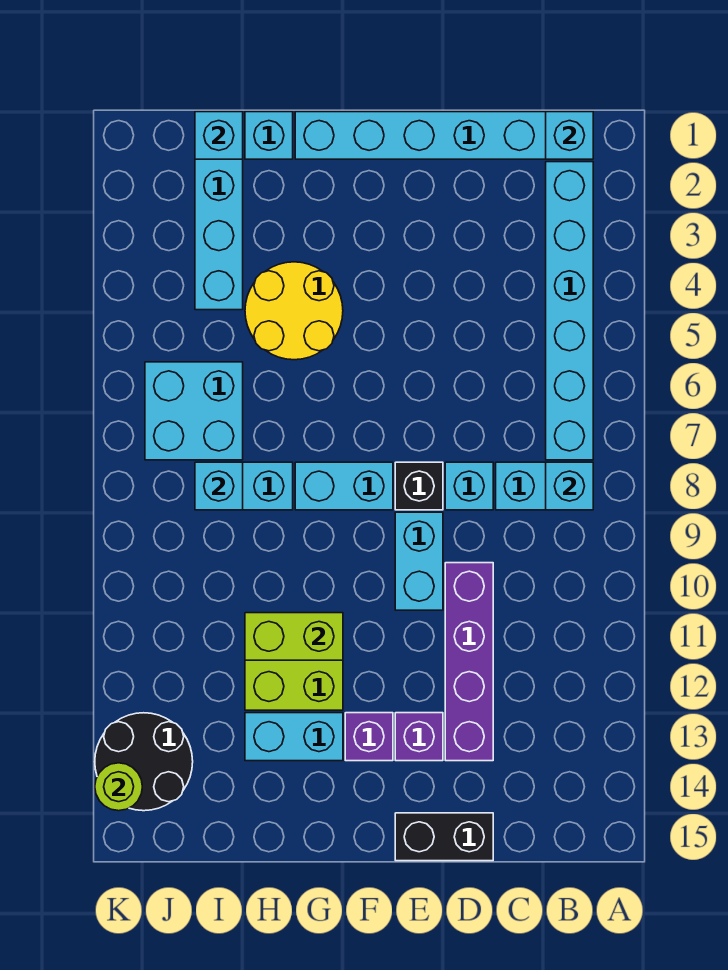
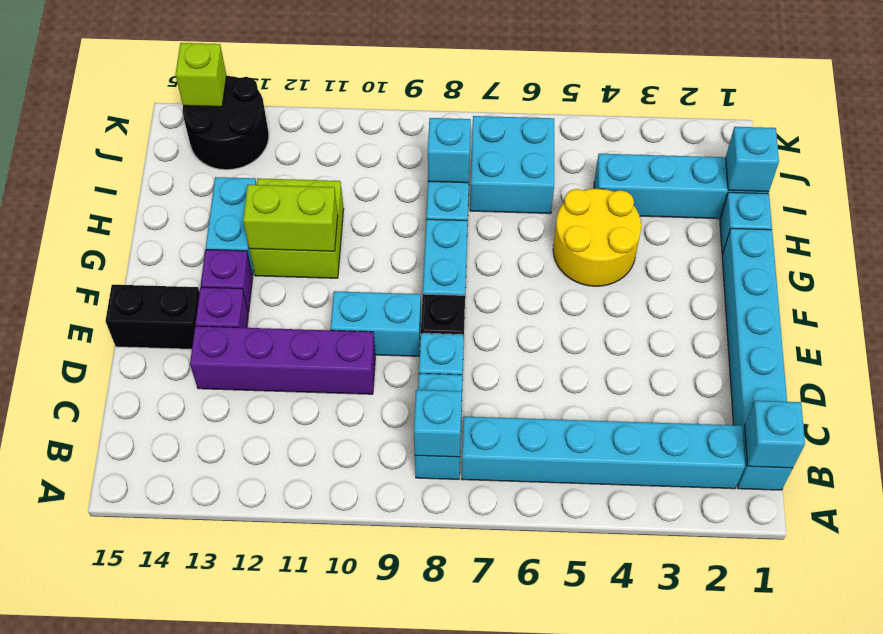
black 1x2 brick [395,813,493,861] -> black 1x2 brick turned to [106,285,200,349]
lime 1x2 brick [245,613,343,660] -> lime 1x2 brick turned to [243,185,338,251]
lime 1x1 round brick [95,763,142,811] -> lime 1x1 brick [175,43,227,107]

